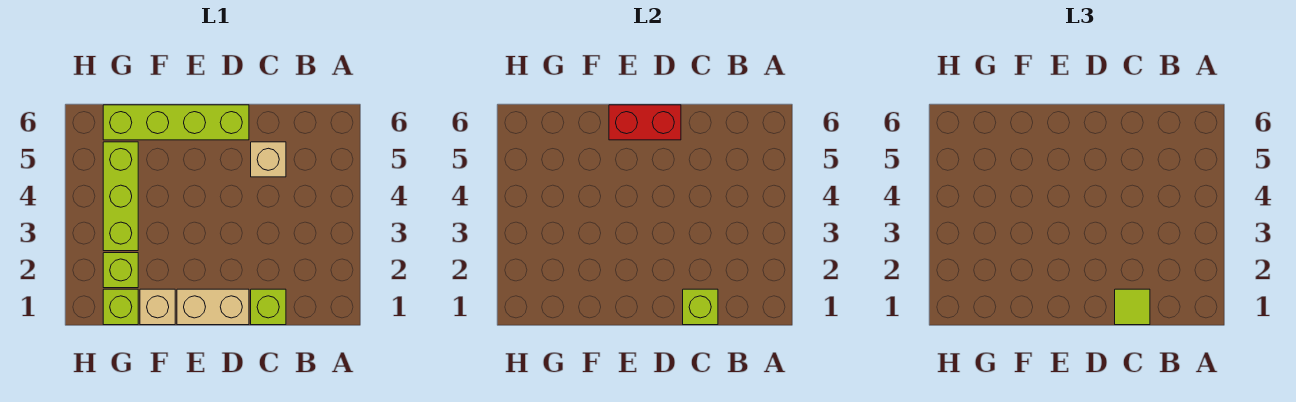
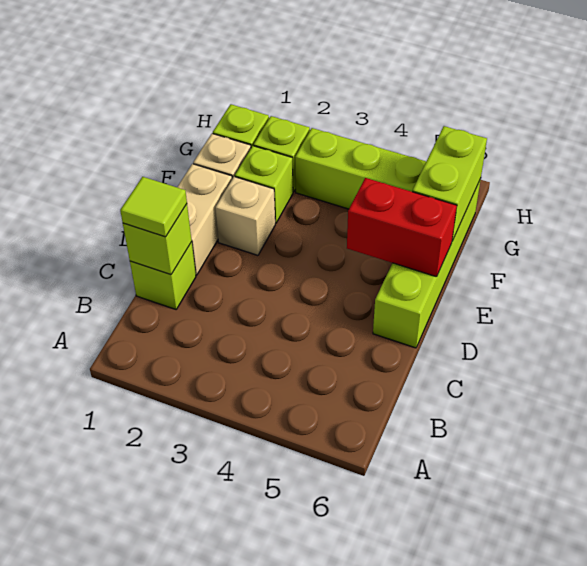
tan 1x1 brick [251,142,286,177] -> tan 1x1 brick moved to [215,177,275,255]
red 1x2 brick [609,105,681,140] -> red 1x2 brick turned to [347,178,457,277]
none -> lime 1x1 brick [235,146,293,223]
none -> lime 1x2 brick [412,126,487,241]

